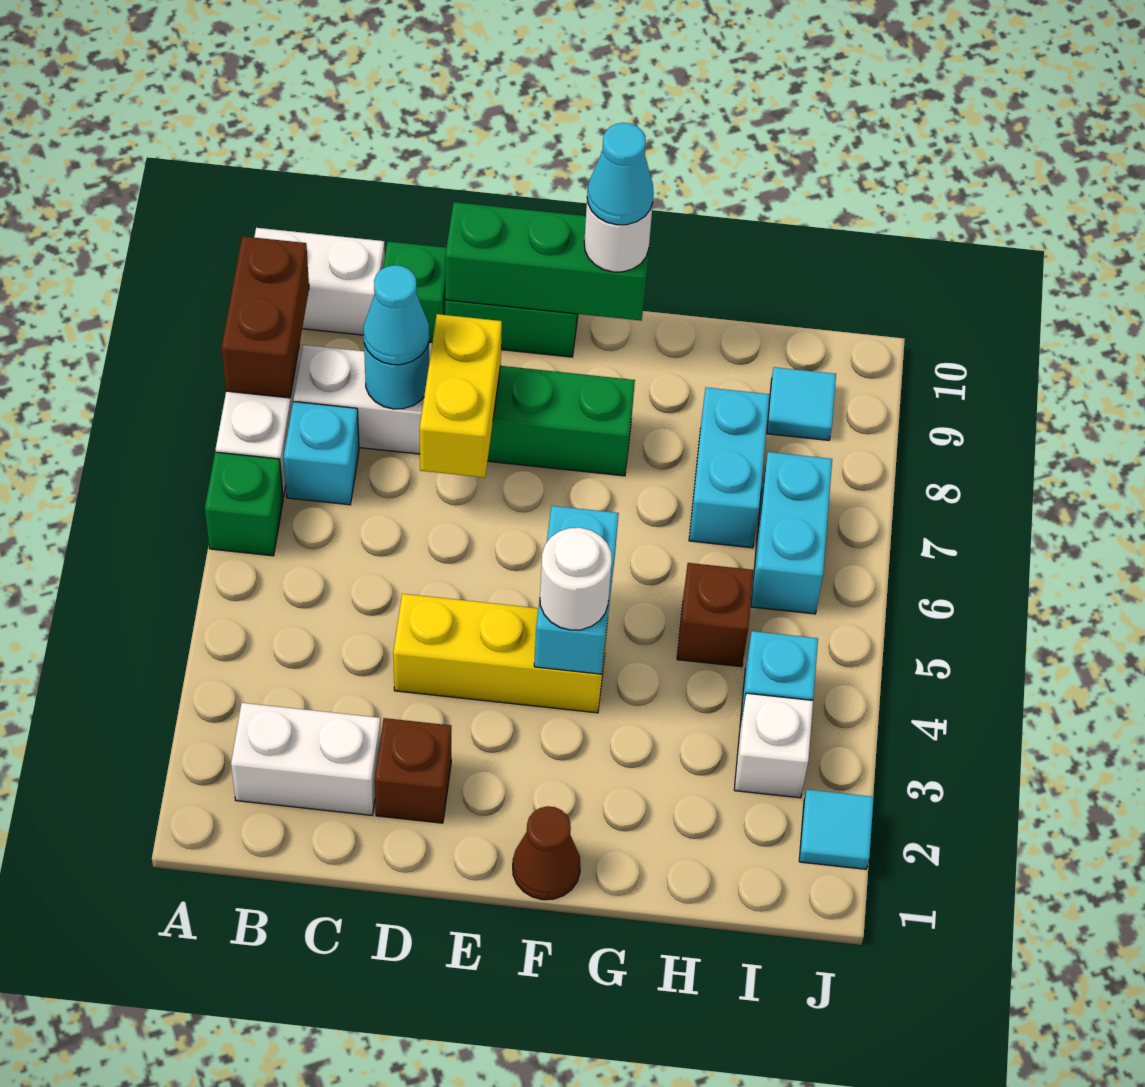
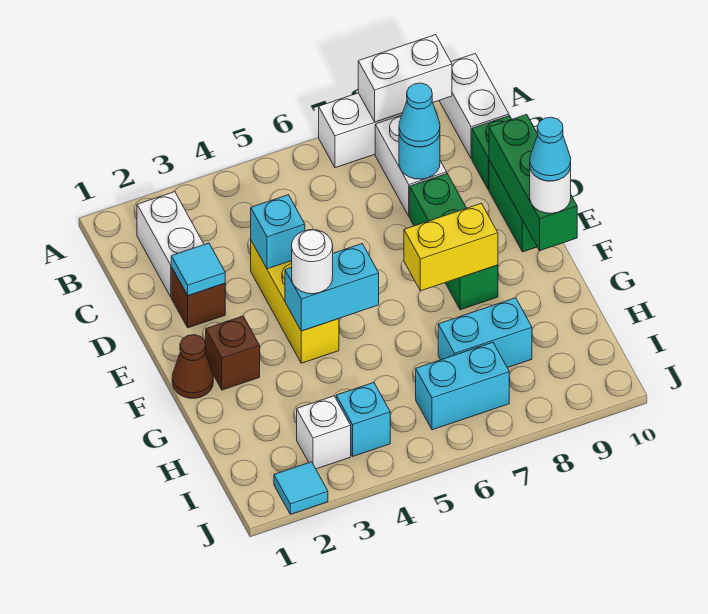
green 1x1 brick [205,452,283,556] -> none
brown 1x2 brick [222,236,309,398] -> white 1x2 brick [358,35,452,122]
cyan 1x1 brick [284,402,359,505] -> cyan 1x1 brick moved to [251,195,305,269]
yellow 1x2 brick [420,314,502,478] -> yellow 1x2 brick moved to [404,203,498,291]
brown 1x1 brick [677,563,754,667] -> brown 1x1 brick moved to [206,316,260,390]
cyan 1x1 tile [767,367,836,440] -> cyan 1x1 tile moved to [171,243,225,296]

